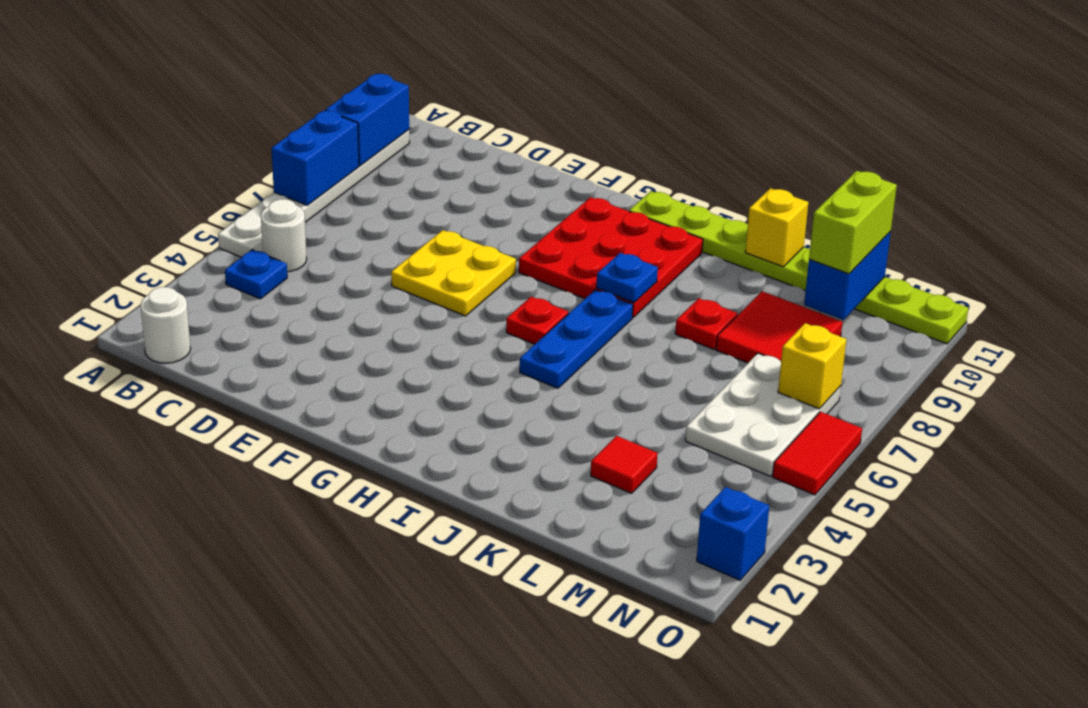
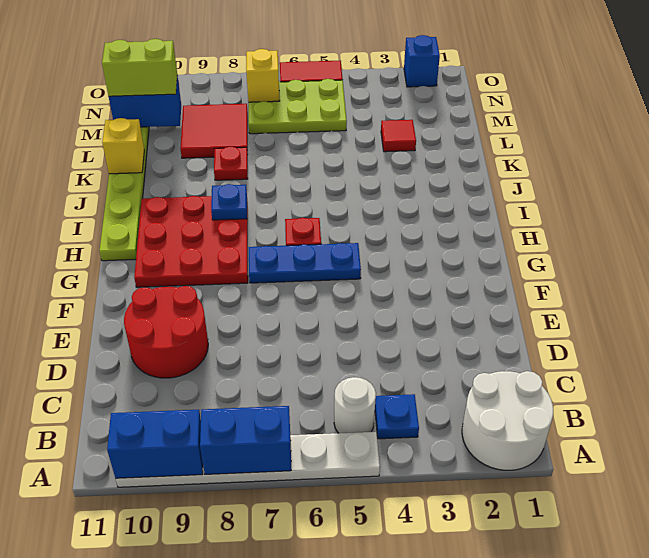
white 1x1 round brick [141,287,191,363] -> white 2x2 round brick [462,371,553,470]
none -> red 2x2 round brick [124,286,208,378]
yellow 2x2 plate [391,230,516,316] -> none
blue 1x3 plate [520,290,633,388] -> blue 1x3 plate moved to [249,243,361,283]
white 2x3 plate [685,353,841,476] -> lime 2x3 plate [249,79,347,134]

